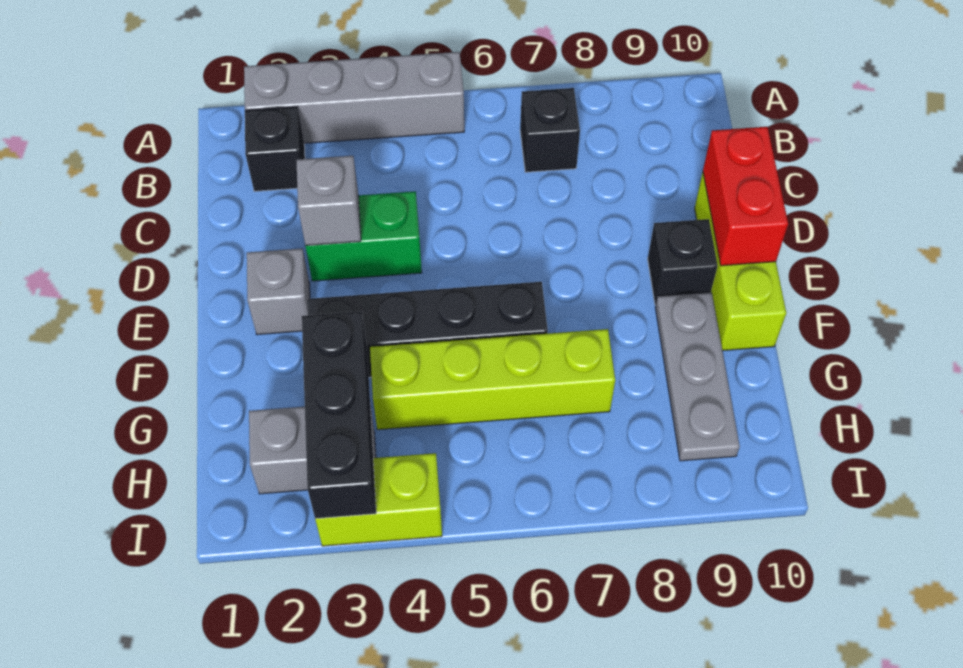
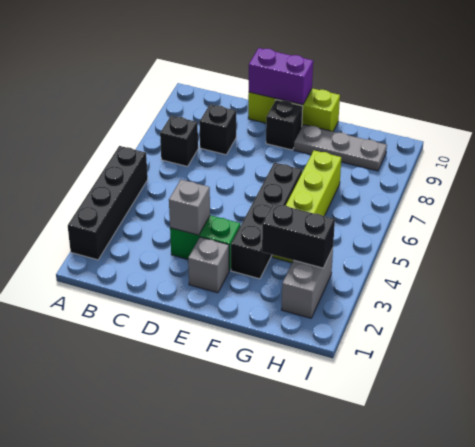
grey 1x4 brick [244,52,464,143] -> black 1x4 brick [68,146,148,260]
black 1x1 brick [245,107,305,191] -> black 1x1 brick moved to [199,104,236,155]
green 1x2 brick [306,191,422,281] -> green 1x2 brick turned to [170,215,240,271]
red 1x2 brick [703,127,788,266] -> purple 1x2 brick [249,48,313,105]
black 1x3 brick [302,311,376,519] -> black 1x2 brick [262,203,335,268]
lime 1x2 brick [315,453,442,546] -> none

